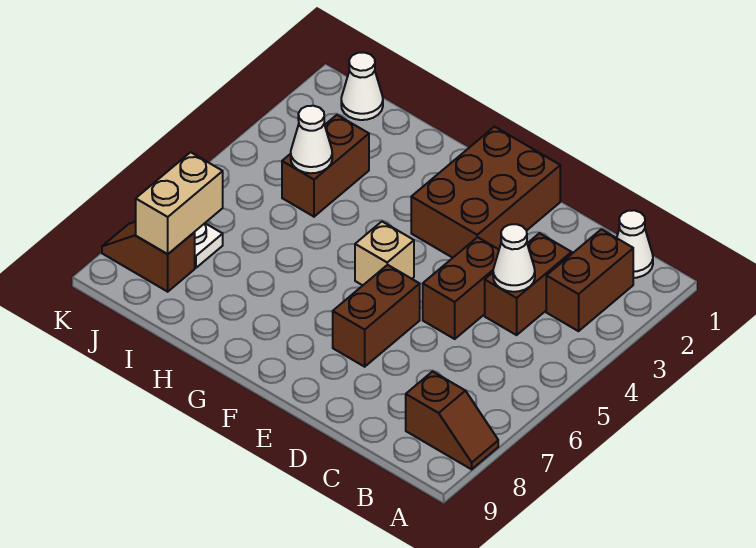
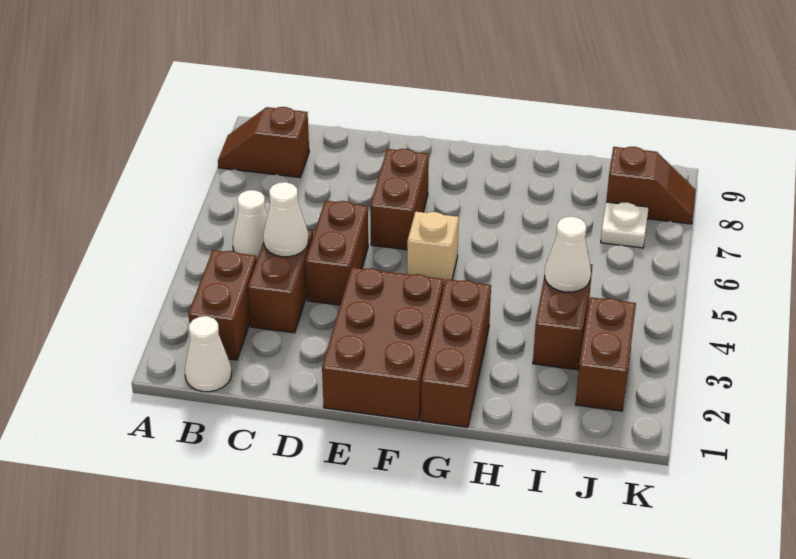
none -> brown 1x3 brick [421,279,491,427]
white 1x1 cone [341,53,383,120] -> white 1x1 cone moved to [232,190,267,259]
none -> brown 1x2 brick [576,297,636,411]
tan 1x2 brick [136,152,223,254] -> none

